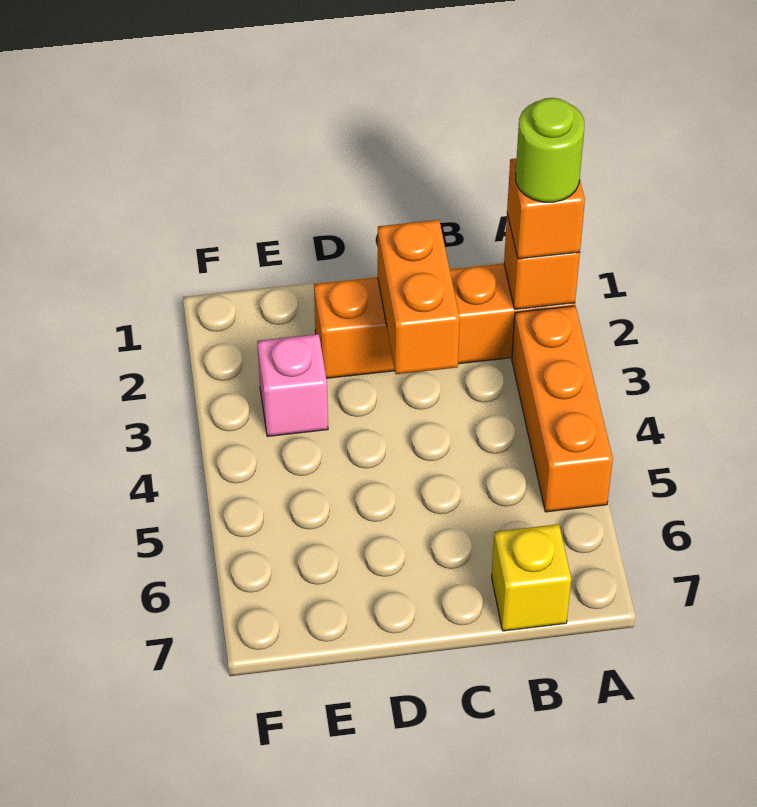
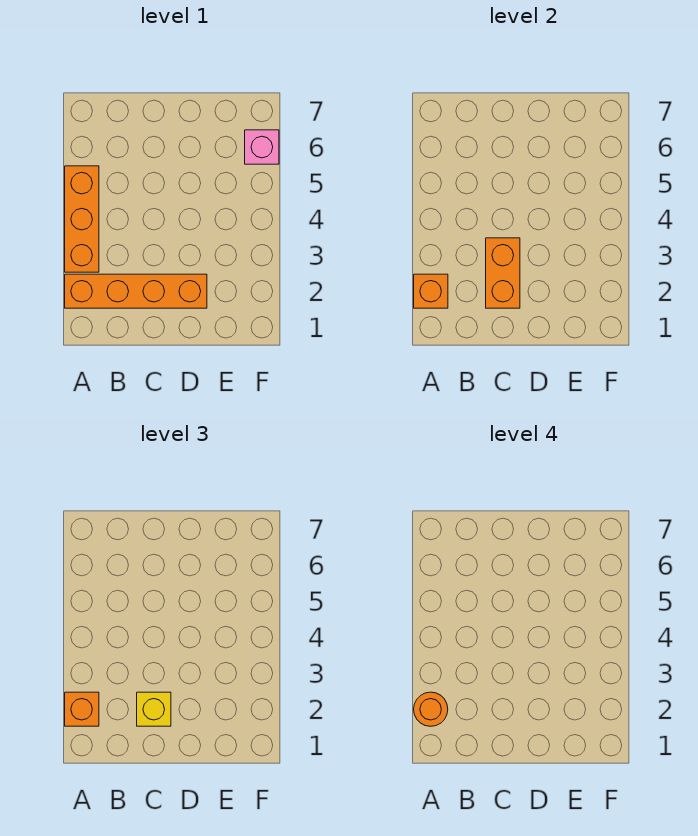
lime 1x1 round brick [516,98,584,202] -> orange 1x1 round brick [414,692,448,726]
yellow 1x1 brick [492,524,571,631] -> yellow 1x1 brick moved to [137,692,171,726]
pink 1x1 brick [257,334,328,436] -> pink 1x1 brick moved to [245,130,279,164]

